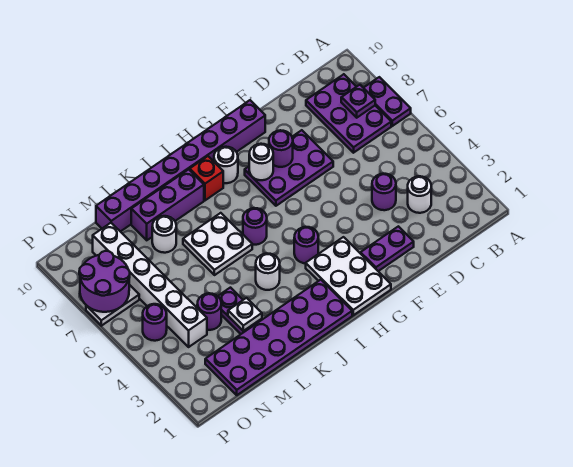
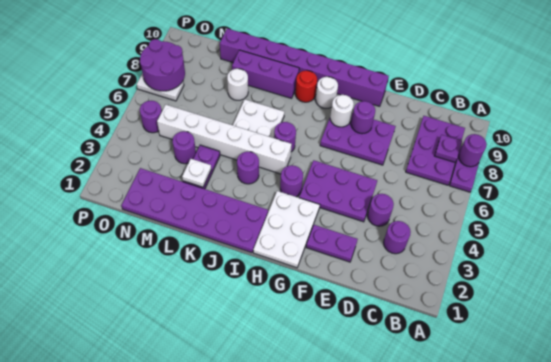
none -> purple 1x1 round brick [459,134,487,167]
white 1x1 round brick [408,176,431,213] -> purple 1x1 round brick [384,221,411,254]
none -> purple 2x3 plate [299,160,377,222]
red 1x1 brick [190,156,223,200] -> red 1x1 round brick [295,71,317,102]
white 1x1 round brick [256,254,280,290] -> purple 1x1 round brick [237,152,259,184]
white 1x6 brick [93,223,207,347] -> white 1x6 brick turned to [157,105,292,174]

